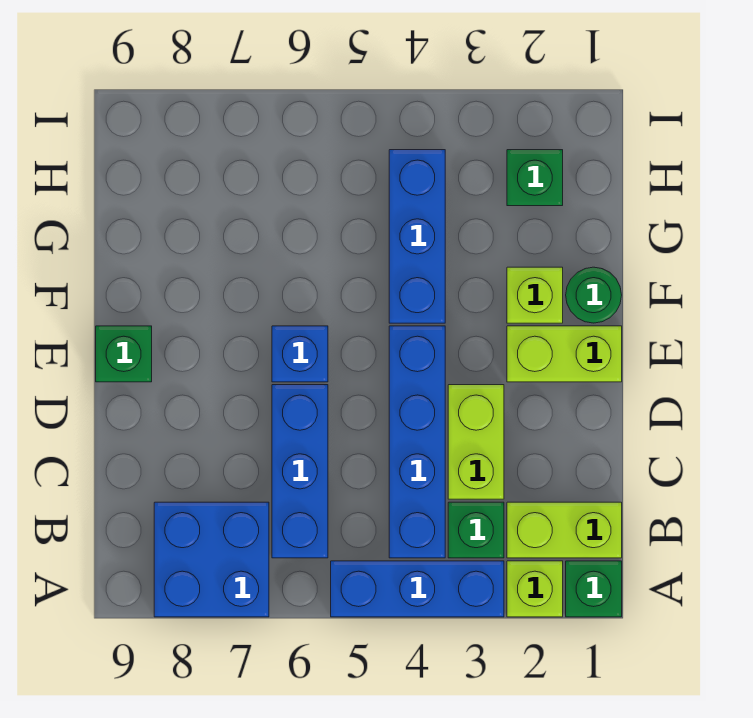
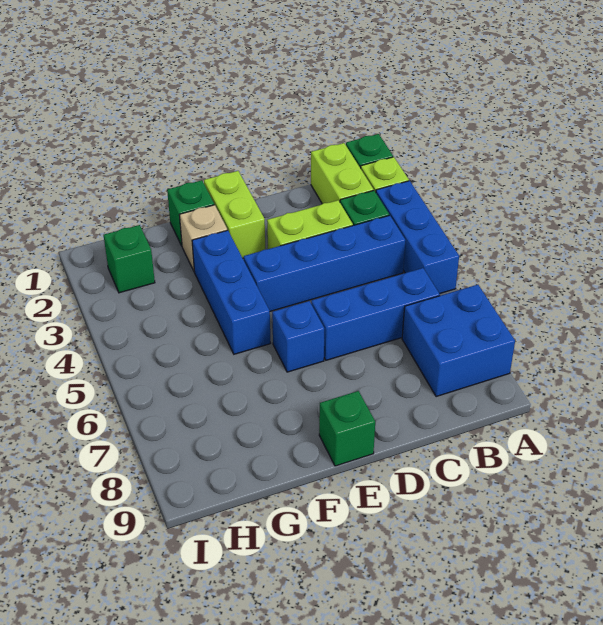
green 1x1 round brick [566,267,622,323] -> green 1x1 brick [167,180,214,246]
lime 1x1 brick [507,267,563,323] -> tan 1x1 brick [180,205,227,271]
blue 1x3 brick [389,150,445,323] -> blue 1x3 brick turned to [192,230,270,354]

